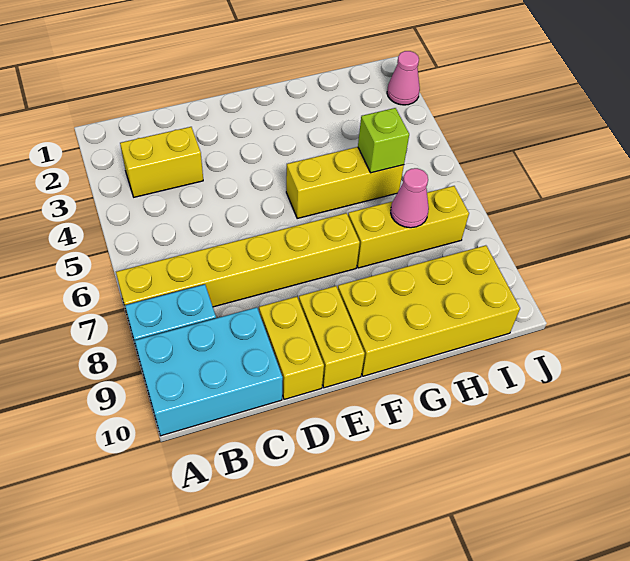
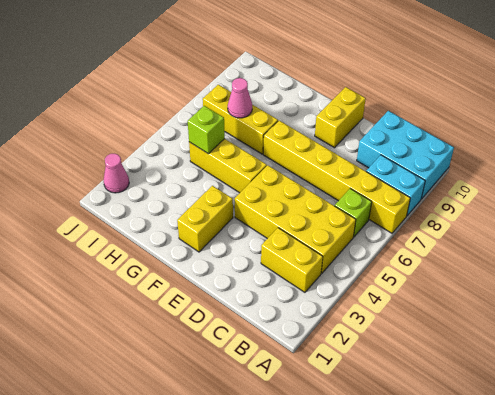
none -> lime 1x1 brick [335,189,372,237]
yellow 1x2 brick [259,297,324,399] -> yellow 1x2 brick moved to [177,186,233,252]
yellow 2x4 brick [338,245,520,376] -> yellow 2x4 brick moved to [235,165,356,273]

